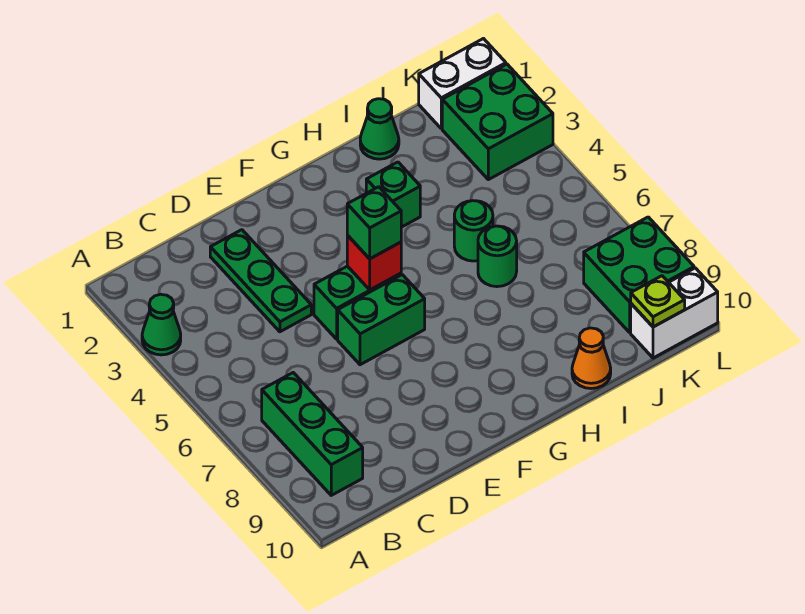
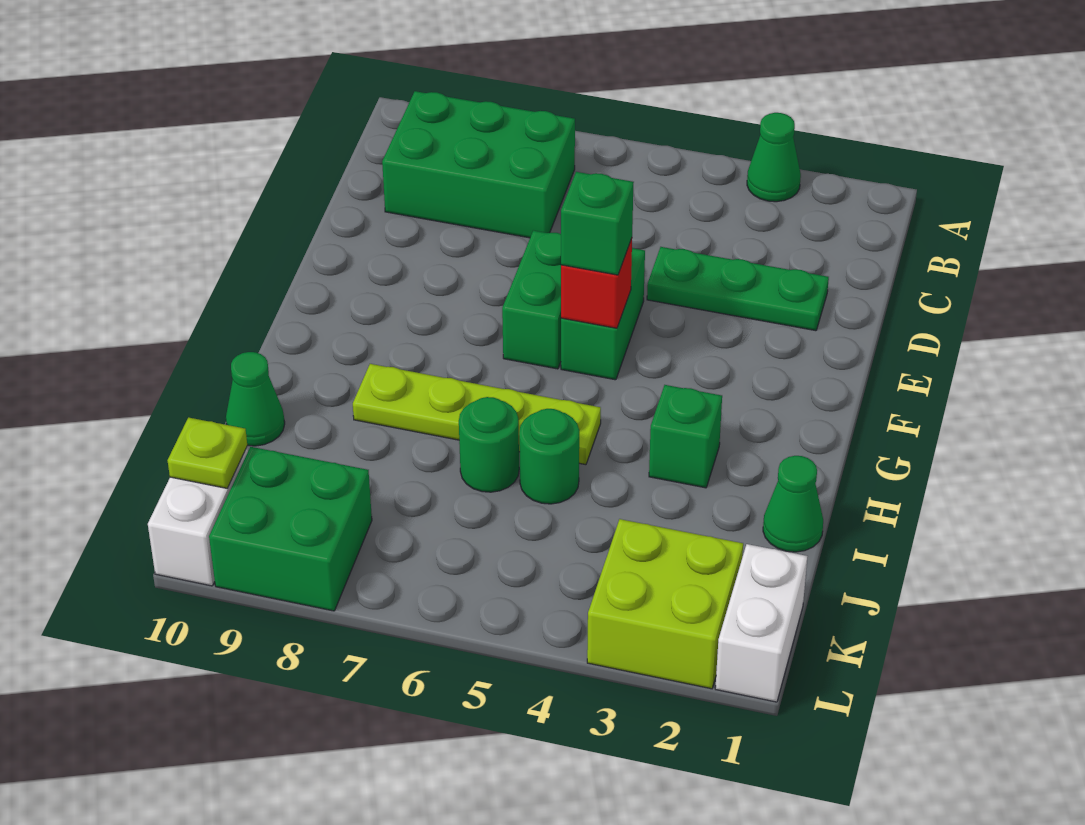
green 1x3 brick [262,373,363,495] -> green 2x3 brick [382,91,575,238]
none -> lime 1x4 plate [353,364,601,465]
orange 1x1 cone [572,328,611,389] -> green 1x1 cone [226,352,285,446]
green 2x2 brick [442,64,553,180] -> lime 2x2 brick [587,519,743,689]

